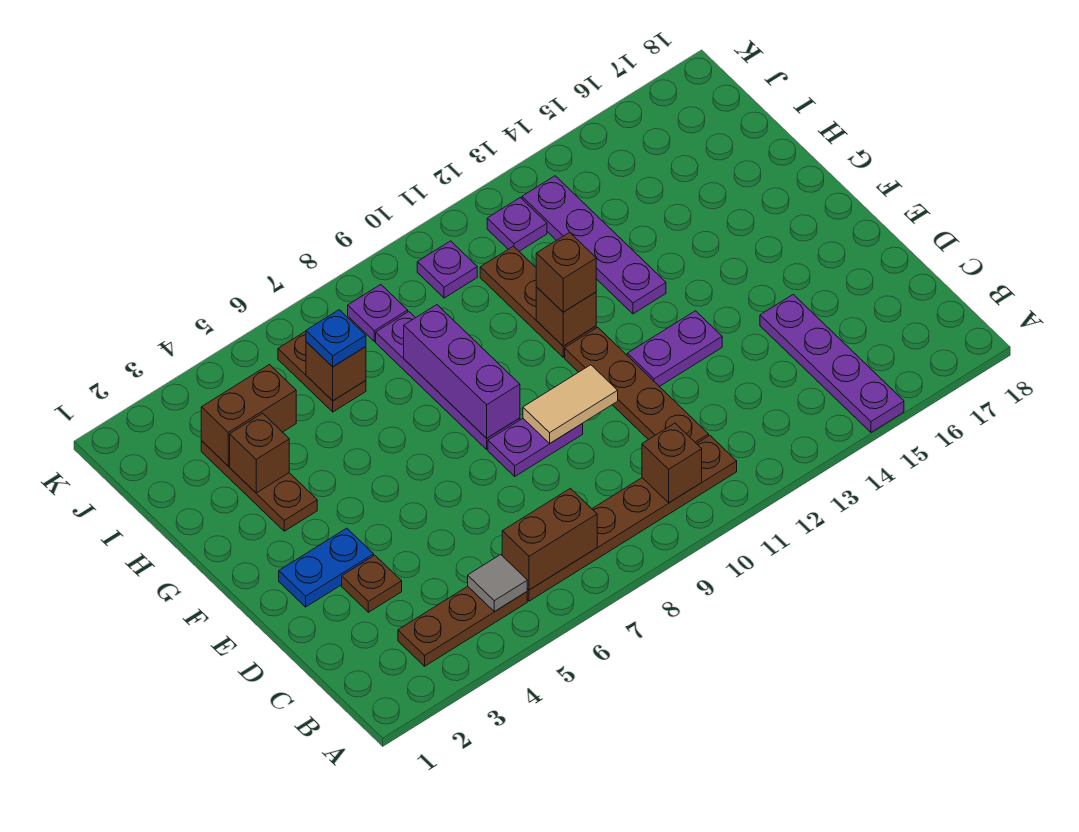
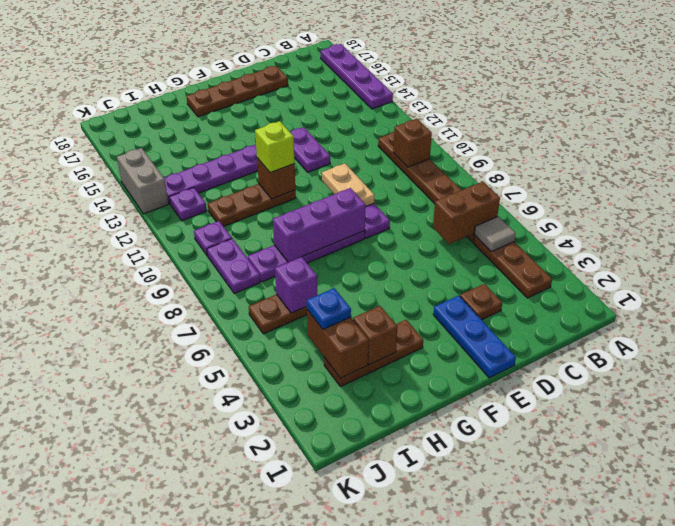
purple 1x4 plate [760,294,904,432] -> purple 1x4 plate turned to [321,44,393,109]
brown 1x2 brick [502,488,597,590] -> brown 1x2 brick turned to [433,182,500,244]
brown 1x4 plate [565,327,709,444] -> brown 1x4 plate moved to [186,66,288,117]
blue 1x2 plate [279,528,374,607] -> blue 1x3 plate [433,296,516,378]
tan 1x2 tile [523,365,618,443] -> tan 1x2 plate [322,163,374,206]
brown 1x1 brick [536,232,596,312] -> lime 1x1 brick [255,121,295,173]
brown 1x1 brick [306,342,366,401] -> purple 1x1 brick [275,257,317,313]
blue 1x1 plate [306,310,366,367] -> blue 1x1 plate moved to [307,288,351,329]
purple 1x1 plate [348,285,408,341] -> purple 1x2 plate [207,239,260,293]
none -> grey 1x2 brick [117,148,168,214]

